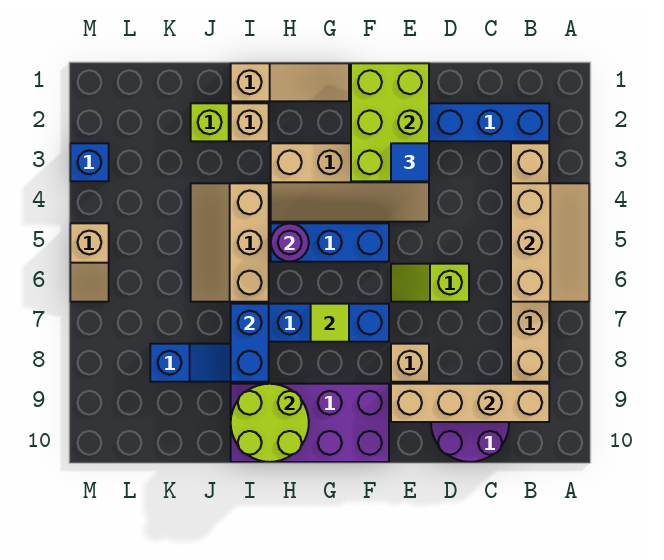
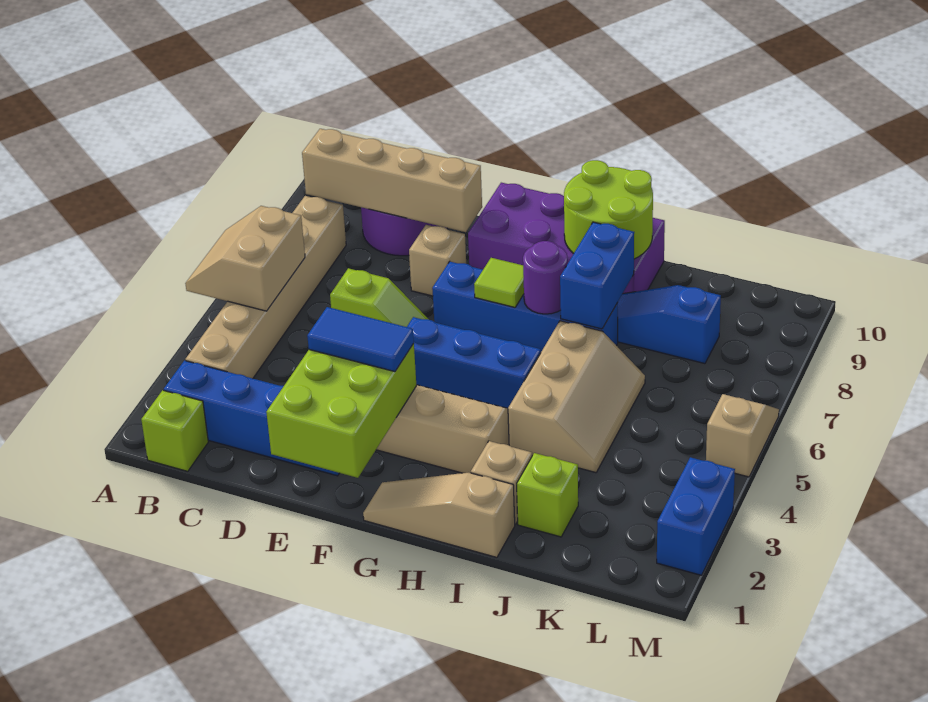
tan 2x3 slope [511,183,589,302] -> tan 2x2 slope [185,206,305,311]
none -> lime 1x1 brick [141,390,208,471]
blue 1x1 tile [391,143,429,181] -> blue 1x2 tile [307,307,414,372]
purple 1x1 round brick [271,223,309,262] -> purple 1x1 round brick moved to [523,241,568,314]
blue 1x1 brick [70,143,109,181] -> blue 1x2 brick [657,457,735,575]

